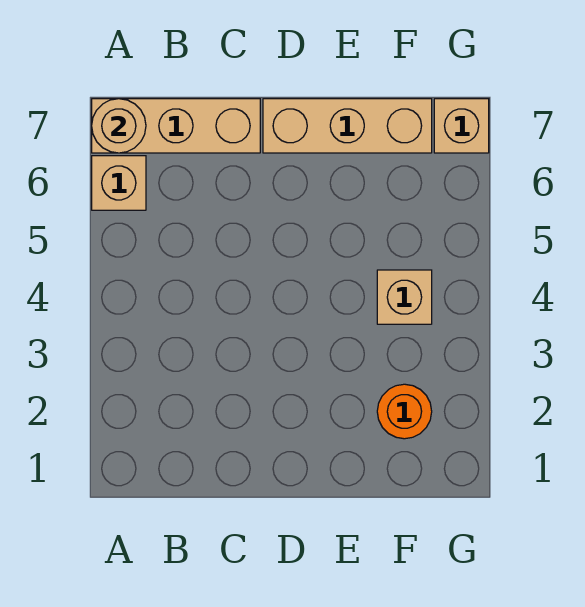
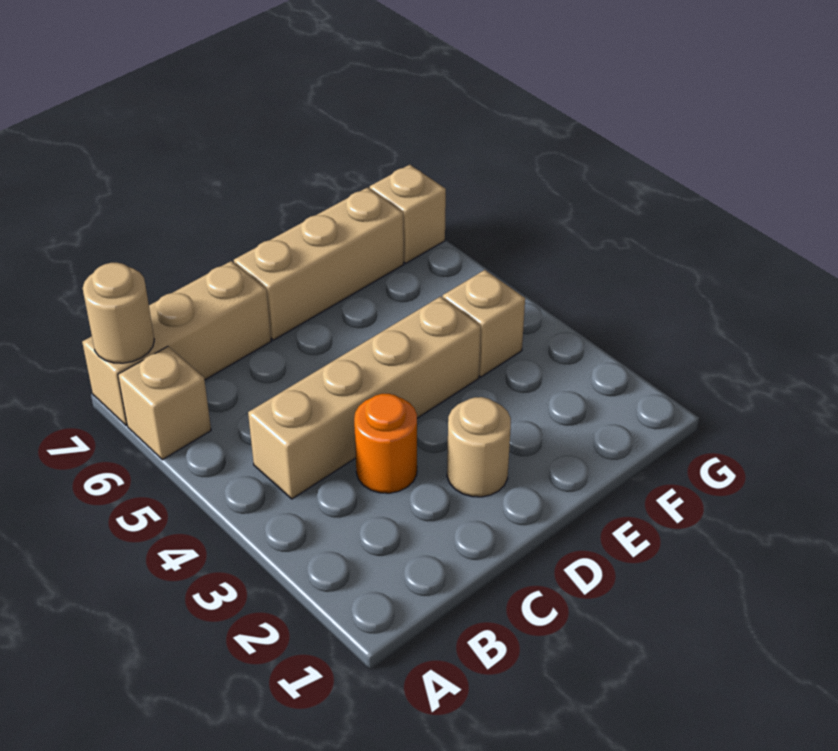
none -> tan 1x4 brick [248,296,481,499]
none -> tan 1x1 round brick [447,397,511,497]
orange 1x1 round brick [377,384,432,439] -> orange 1x1 round brick moved to [354,394,417,493]

